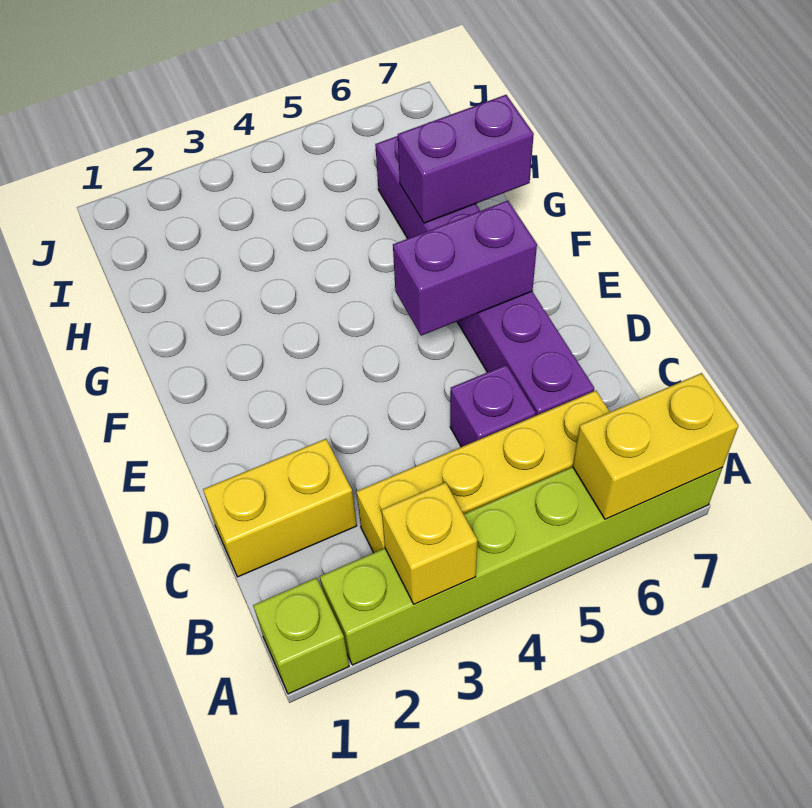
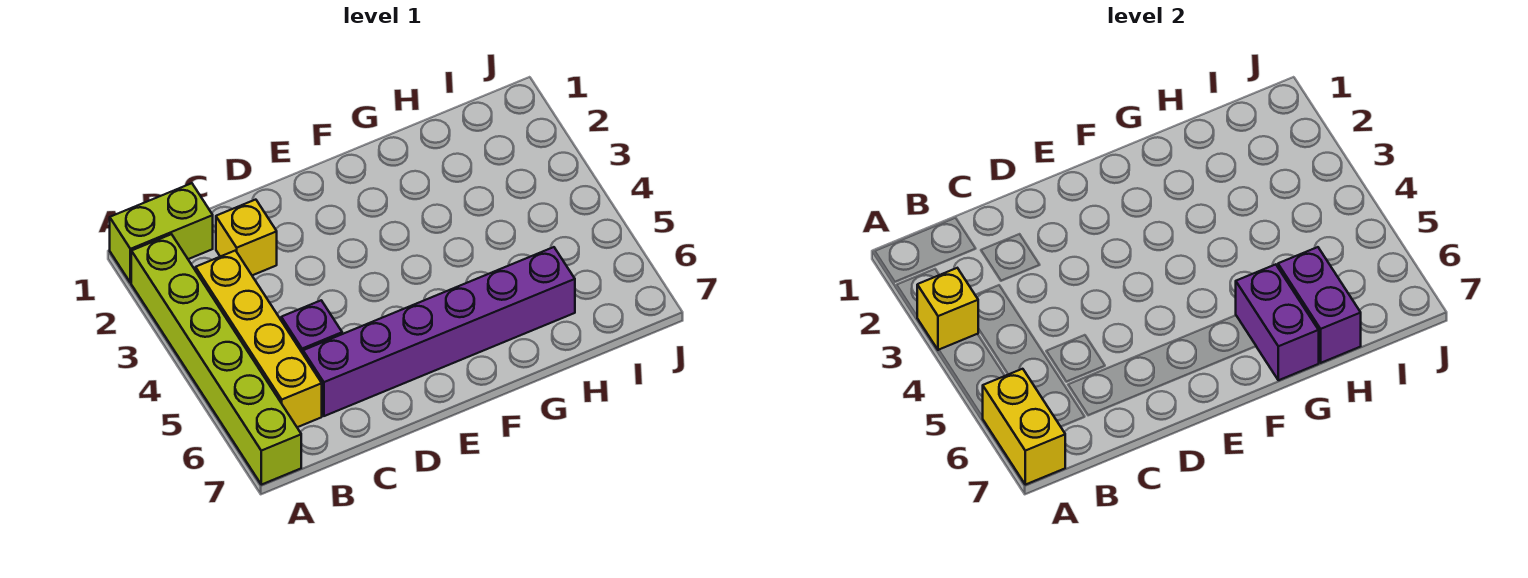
lime 1x1 brick [253,578,349,694] -> lime 1x2 brick [110,183,213,283]
yellow 1x2 brick [203,439,357,577] -> yellow 1x1 brick [216,200,277,275]
purple 1x2 brick [393,201,537,336] -> purple 1x2 brick moved to [1278,247,1361,363]

